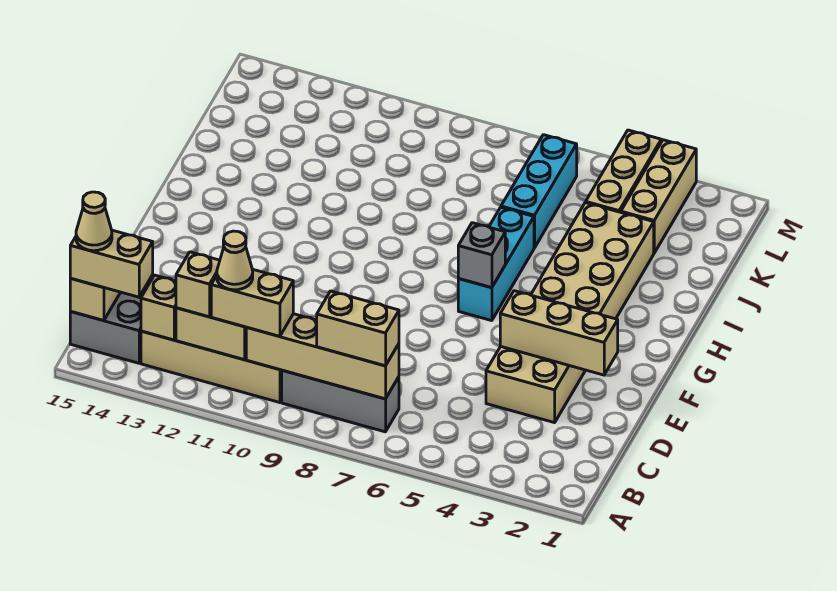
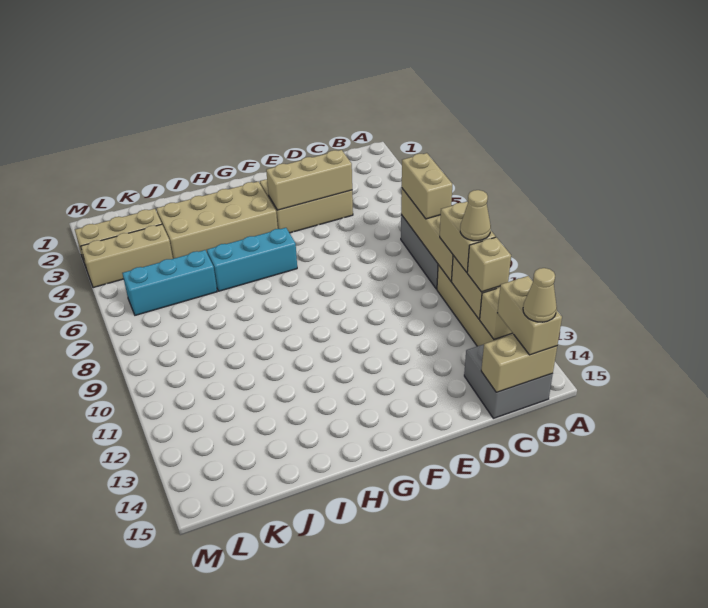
tan 1x3 brick [500,291,618,375] -> tan 1x3 brick turned to [266,150,352,210]
grey 1x1 brick [458,223,505,288] -> none

